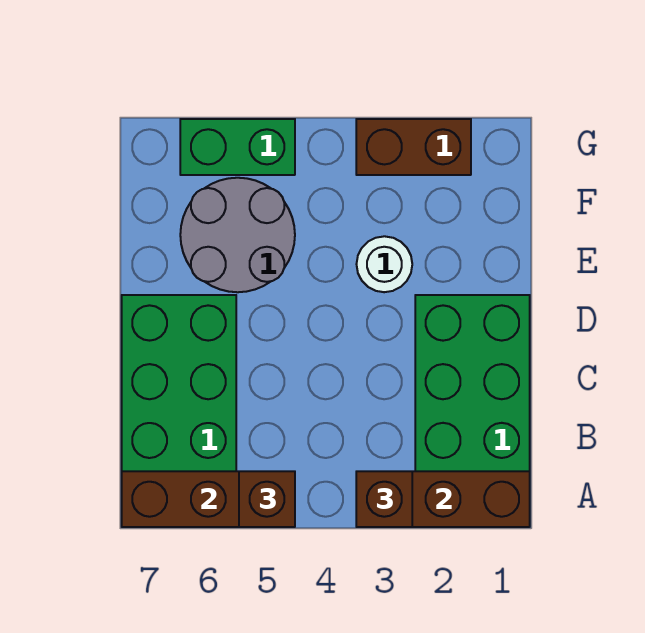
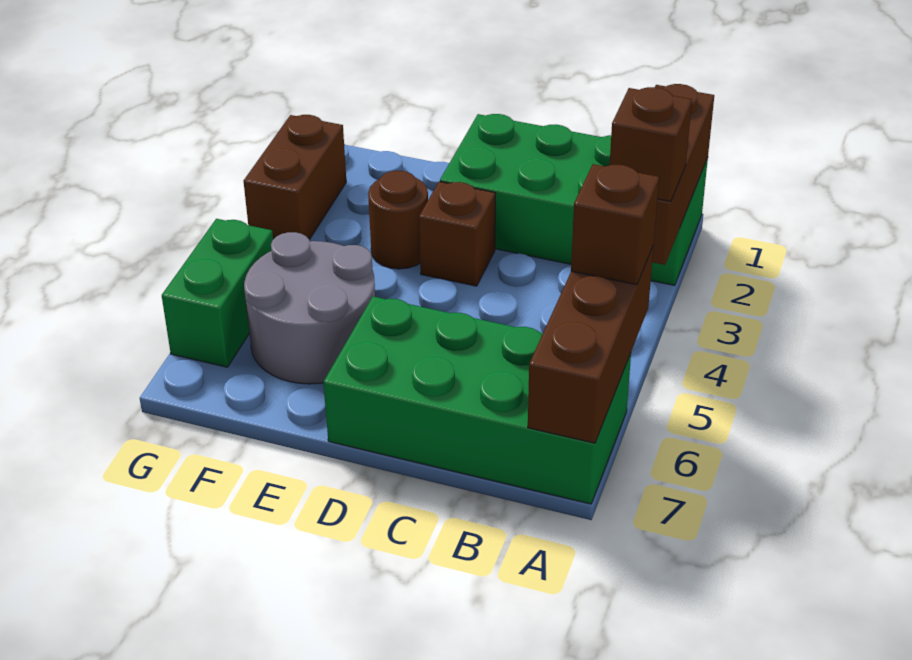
none -> brown 1x1 brick [419,182,495,286]
white 1x1 round brick [357,236,412,292] -> brown 1x1 round brick [368,171,428,269]

